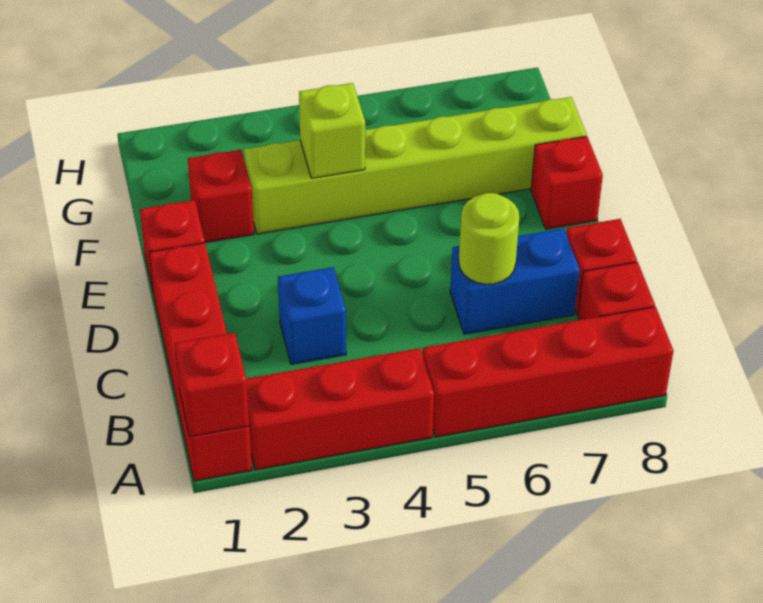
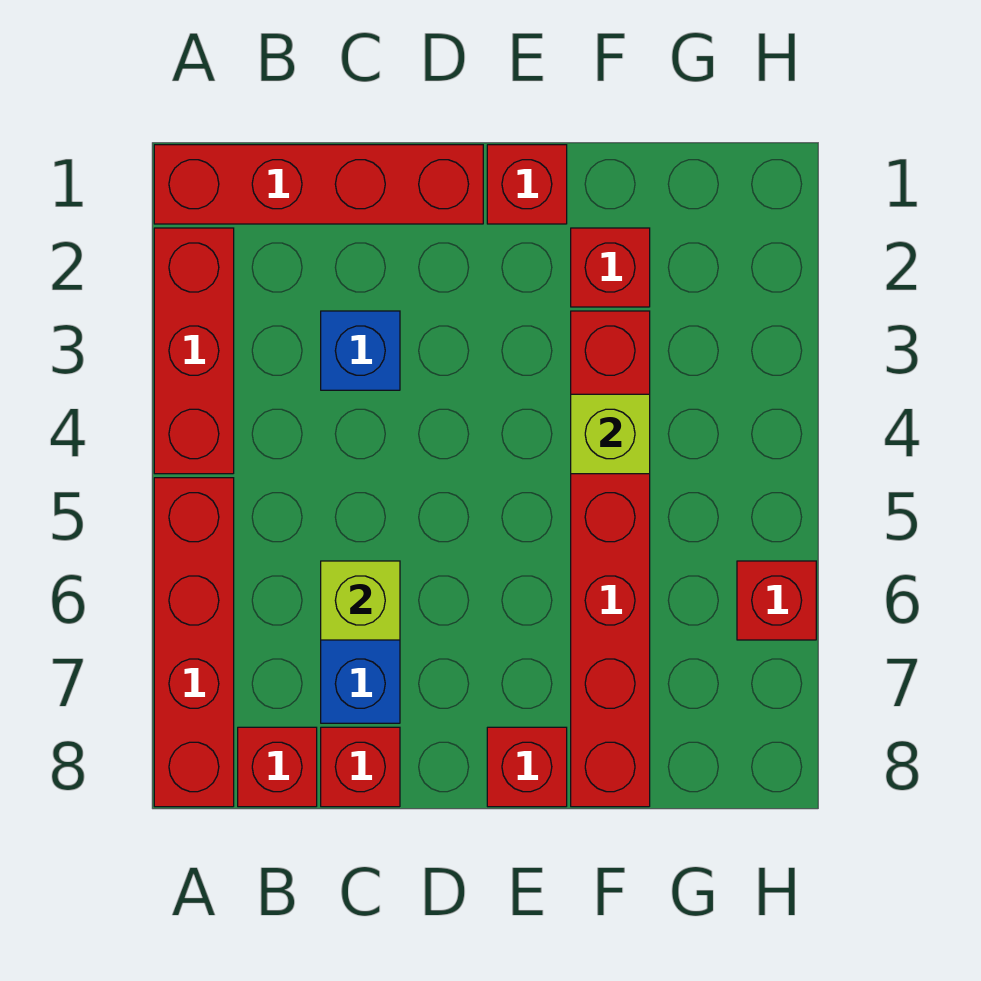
red 1x1 brick [175,333,249,437] -> red 1x1 brick moved to [737,561,816,640]
lime 1x1 round brick [459,193,520,284] -> lime 1x1 brick [321,561,400,640]
lime 1x6 brick [244,97,587,234] -> red 1x6 brick [571,311,650,807]

